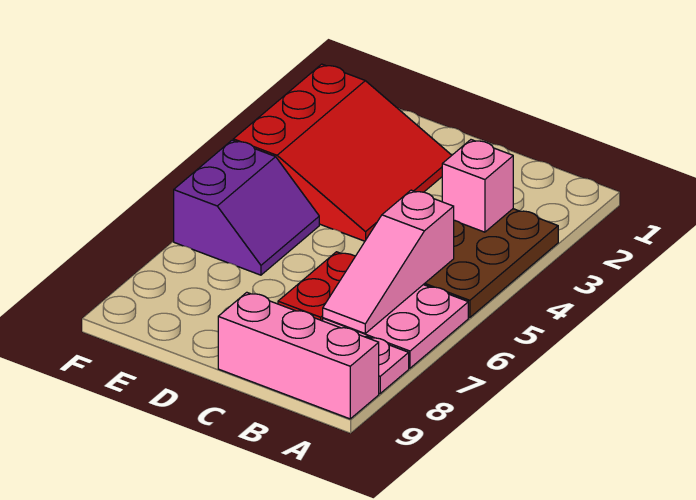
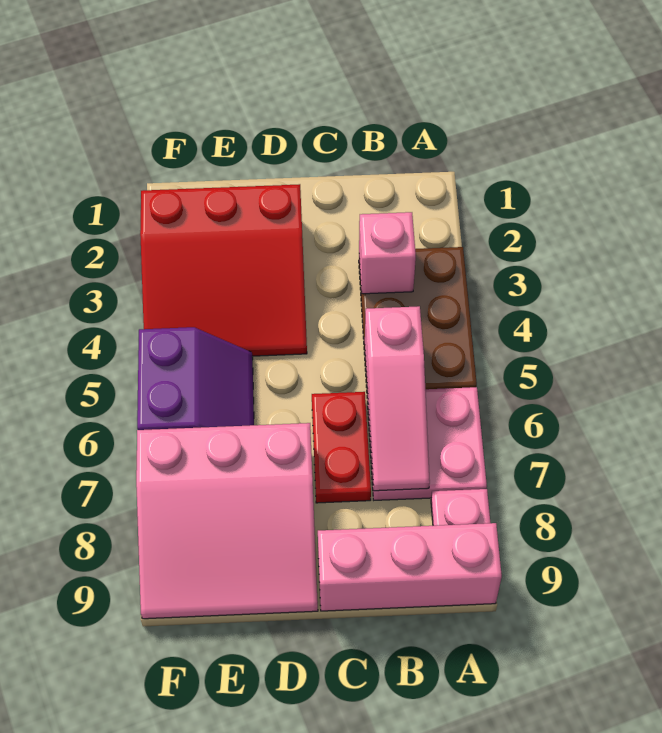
red 3x3 slope [233,64,452,241] -> red 3x3 slope turned to [140,184,307,356]
none -> pink 3x3 slope [136,423,318,619]

